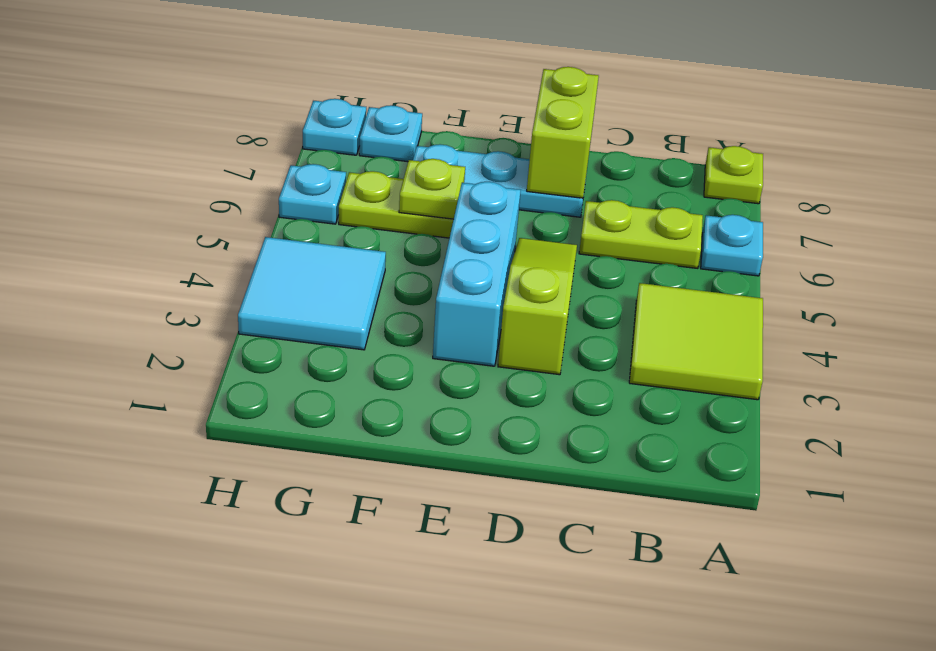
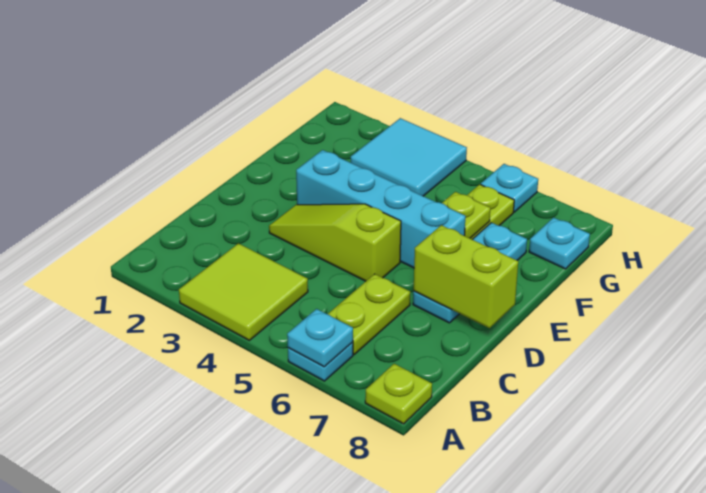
lime 1x3 slope [498,238,577,375] -> lime 1x3 slope turned to [269,204,401,281]
cyan 1x3 brick [433,182,521,366] -> cyan 1x4 brick [296,150,465,268]
cyan 1x1 plate [303,99,366,155] -> cyan 1x1 plate moved to [287,309,353,367]

